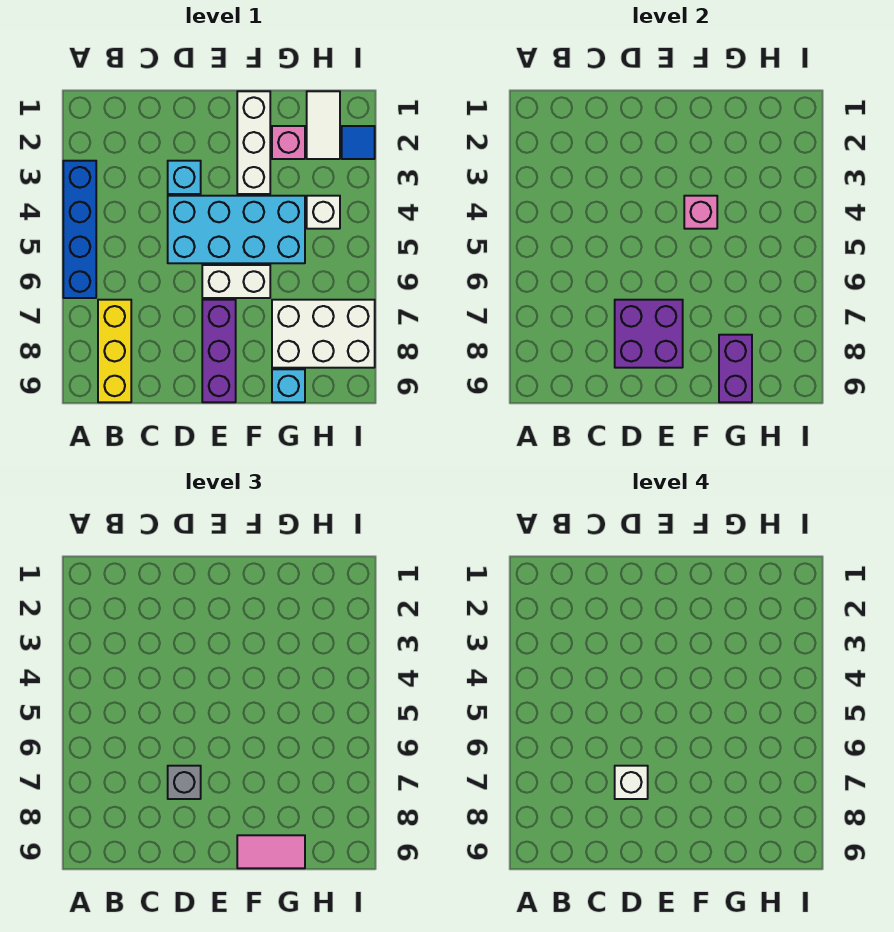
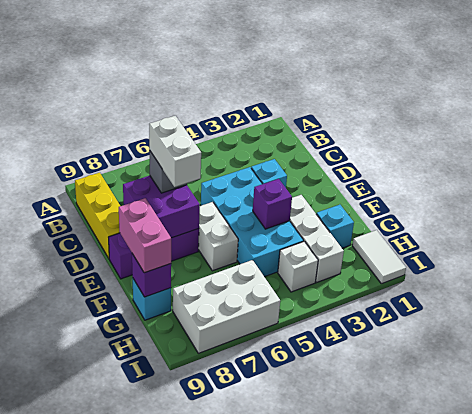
blue 1x4 brick [63,161,96,298] -> none
yellow 1x3 brick [98,300,131,402] -> yellow 1x3 brick turned to [75,173,120,258]
white 1x1 brick [615,766,648,799] -> white 1x2 brick [149,116,201,187]
white 1x3 brick [237,91,270,194] -> white 1x3 brick turned to [290,195,344,282]
pink 1x1 brick [684,196,717,229] -> purple 1x1 brick [253,179,292,229]
pink 1x2 tile [237,835,305,868] -> pink 1x2 brick [119,198,171,273]
pink 1x1 brick [272,126,305,159] -> cyan 1x1 brick [316,205,354,248]
white 2x3 brick [272,300,375,368] -> white 2x3 brick turned to [173,260,280,353]
purple 1x2 brick [719,335,752,402] -> purple 1x1 brick [132,254,171,297]
white 1x2 tile [307,91,340,159] -> white 1x2 tile turned to [352,230,406,284]
blue 1x1 tile [342,126,375,159] -> none

